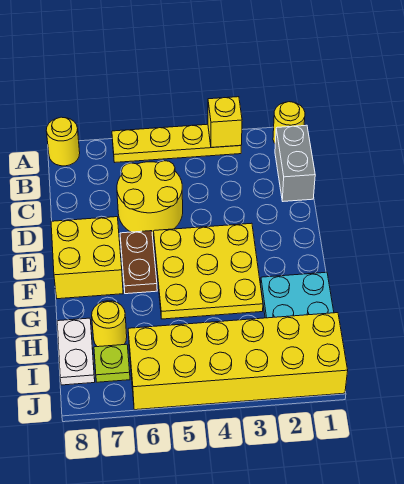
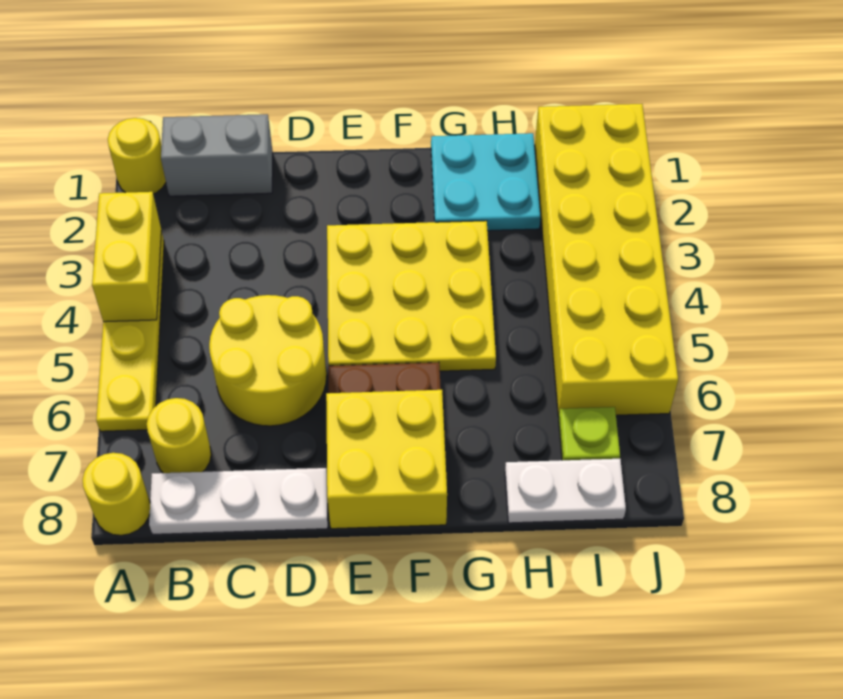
yellow 1x1 brick [208,97,242,147] -> yellow 1x2 brick [92,192,161,322]
none -> white 1x3 plate [149,468,328,534]
yellow 1x1 round brick [92,301,127,347] -> yellow 1x1 round brick moved to [147,398,211,473]

